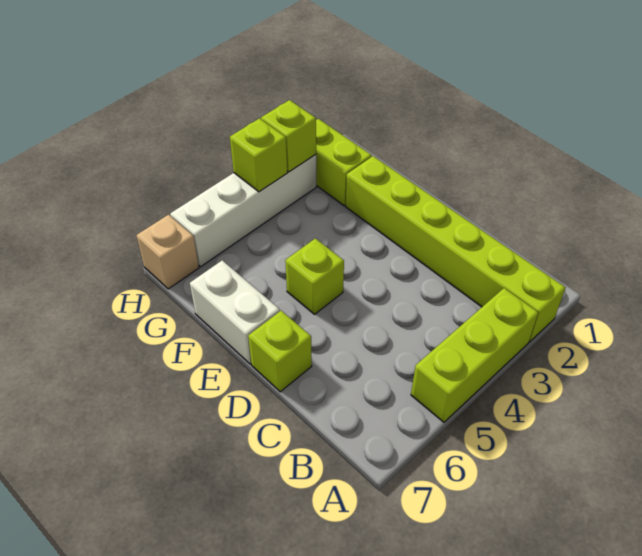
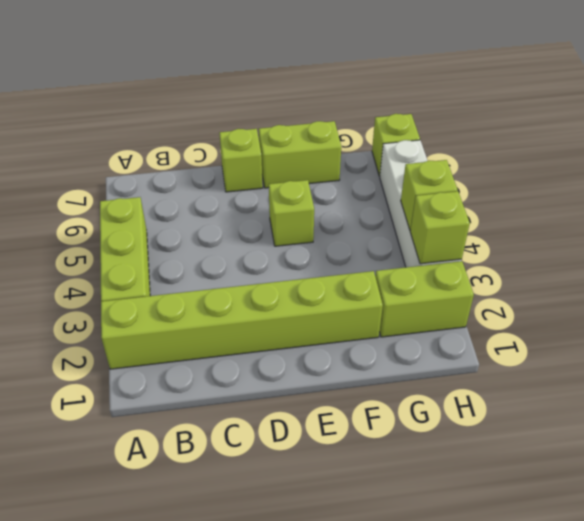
white 1x2 brick [190,260,280,364] -> lime 1x2 brick [259,121,341,188]
tan 1x1 brick [136,215,199,289] -> lime 1x1 brick [372,114,420,176]

